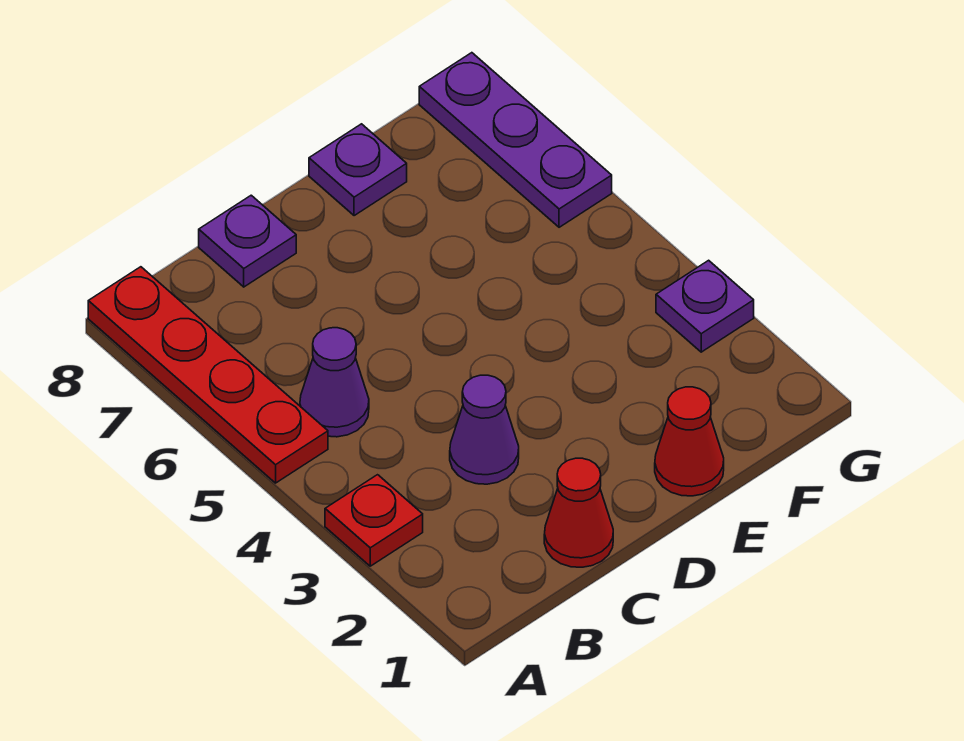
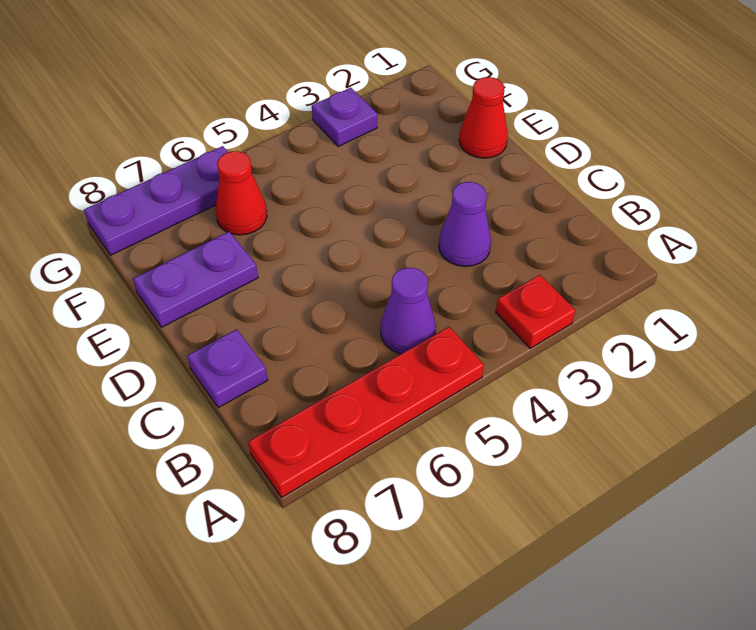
red 1x1 cone [544,458,613,567] -> red 1x1 cone moved to [216,151,267,235]
purple 1x1 plate [309,124,407,216] -> purple 1x2 plate [133,232,258,327]

